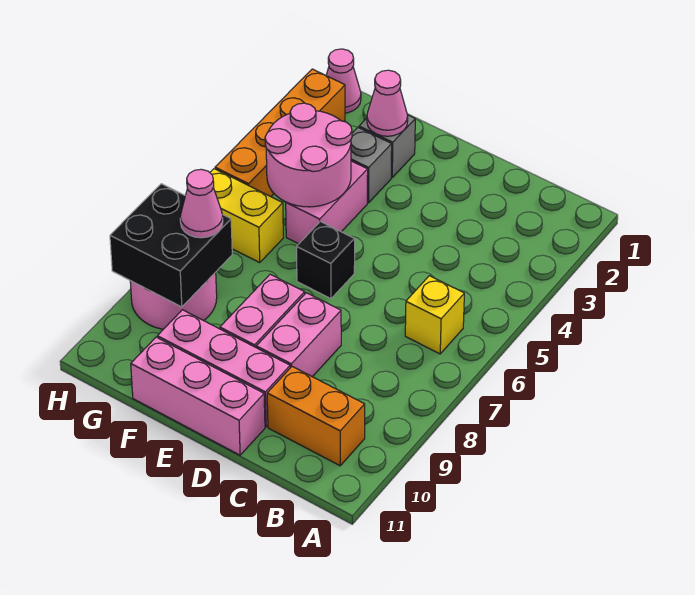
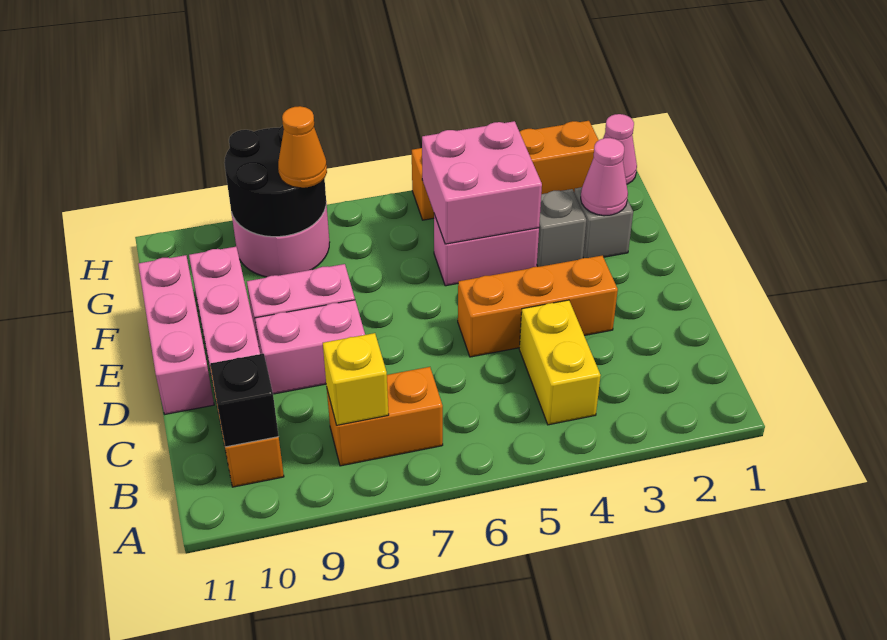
yellow 1x1 brick [405,276,464,354] -> yellow 1x1 brick moved to [323,333,389,425]
none -> orange 1x2 brick [327,367,443,466]
none -> orange 1x3 brick [458,256,618,357]
black 1x1 brick [297,221,355,299] -> black 1x1 brick moved to [210,354,279,447]
pink 2x2 round brick [265,103,352,207] -> pink 2x2 brick [422,121,542,244]
yellow 1x2 brick [210,169,283,263] -> yellow 1x2 brick moved to [519,300,601,425]
black 2x2 brick [110,184,232,307] -> black 2x2 round brick [224,125,326,237]
pink 1x1 cone [180,169,223,238] -> orange 1x1 cone [278,106,327,188]

